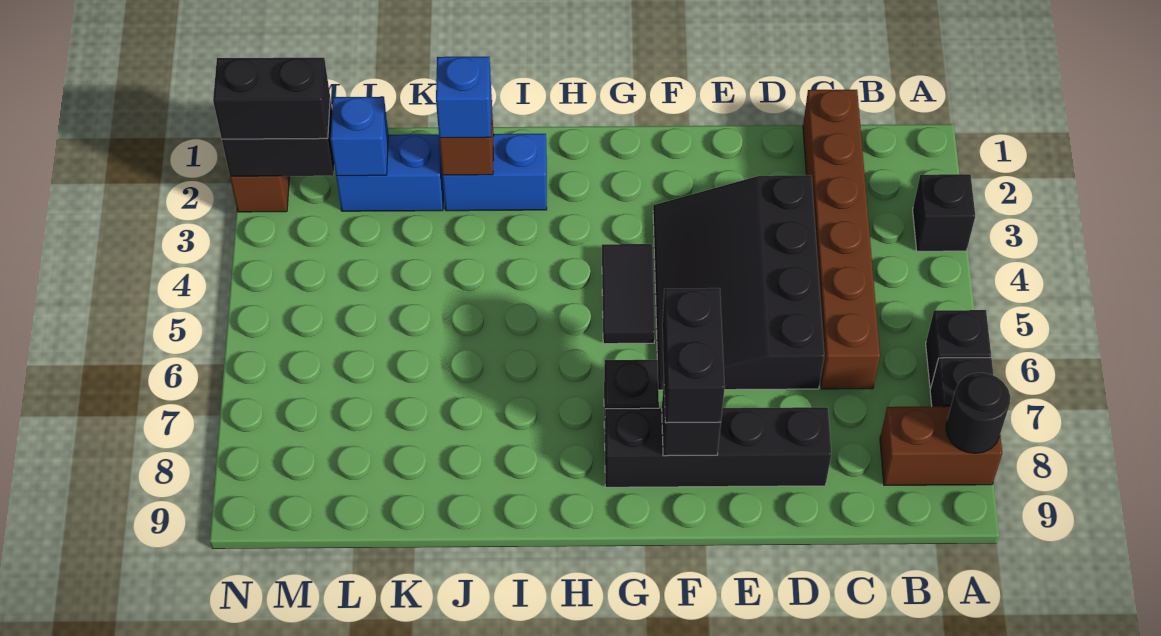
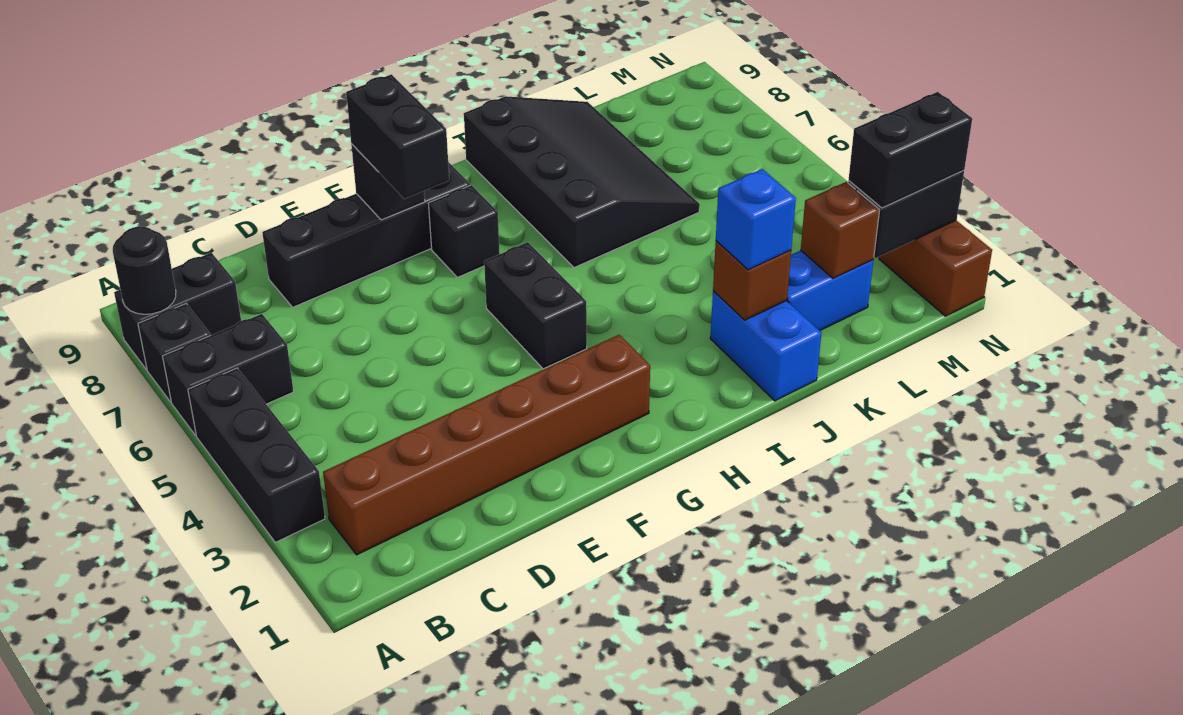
black 1x1 brick [913,174,975,251] -> black 1x3 brick [188,368,325,542]
black 1x1 brick [926,310,991,388] -> black 1x2 brick [163,314,294,435]
brown 1x2 brick [880,406,1002,485] -> black 1x2 brick [114,253,241,370]
brown 1x6 brick [803,90,880,389] -> brown 1x6 brick turned to [323,335,650,555]
black 3x4 slope [653,175,824,390] -> black 3x4 slope moved to [464,96,700,268]
black 1x2 tile [602,244,655,344] -> black 1x2 brick [484,242,587,369]
blue 1x2 brick [442,134,547,211] -> blue 1x2 brick turned to [710,291,821,401]
blue 1x1 brick [331,97,388,176] -> brown 1x1 brick [801,182,880,279]

